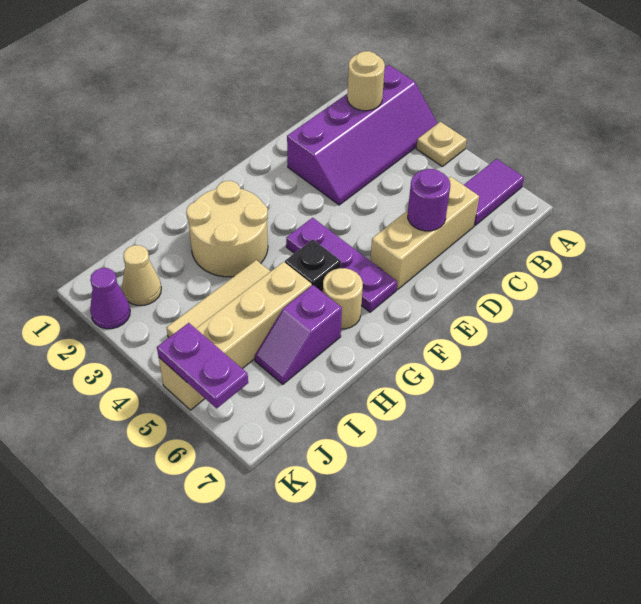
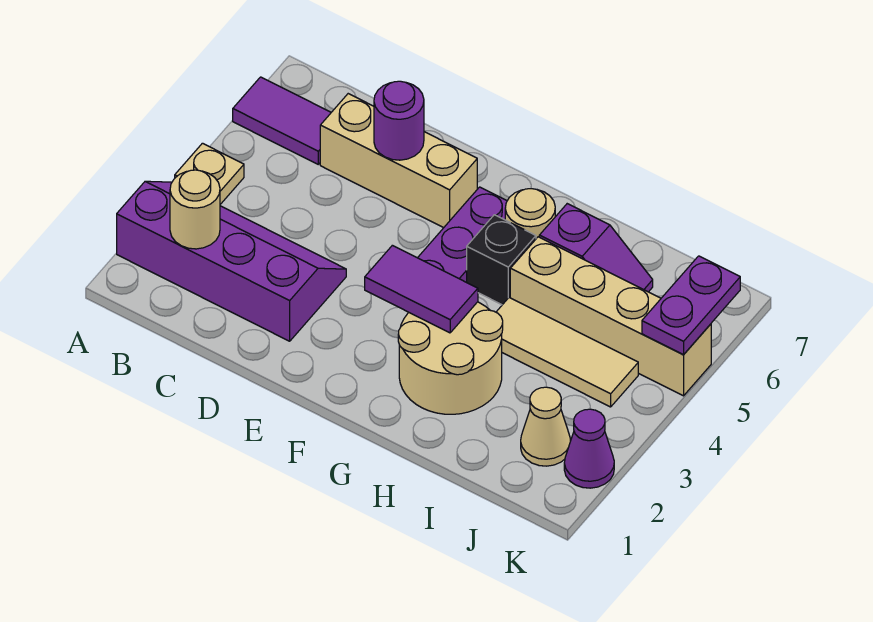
none -> purple 1x2 tile [365,245,478,333]

